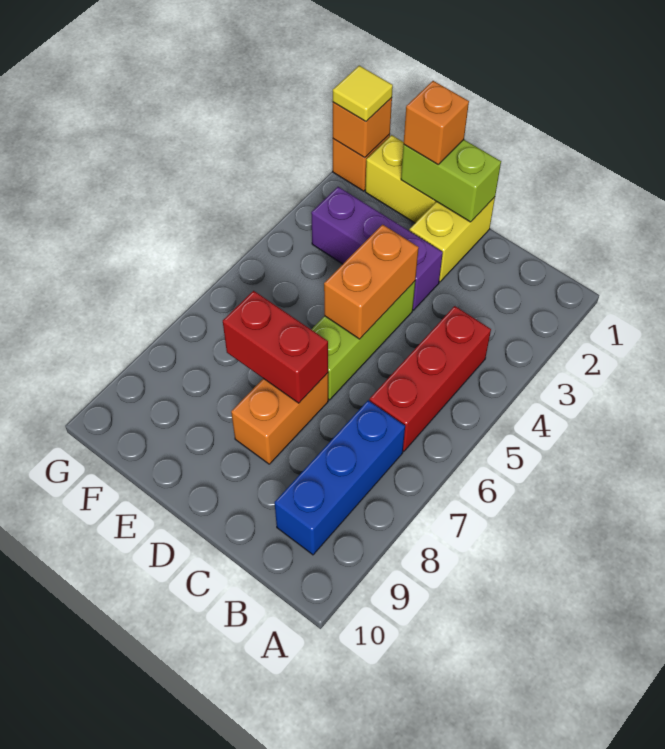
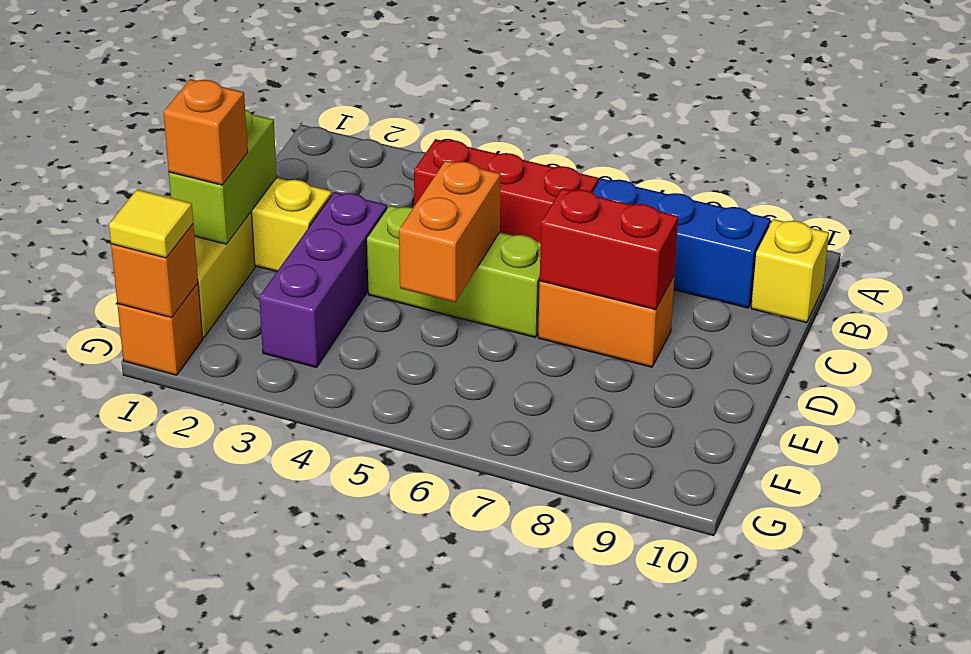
none -> yellow 1x1 brick [751,219,829,323]
orange 1x2 brick [324,225,419,339] -> orange 1x2 brick turned to [399,160,501,302]
red 1x2 brick [223,291,328,403] -> red 1x2 brick turned to [540,188,678,310]

